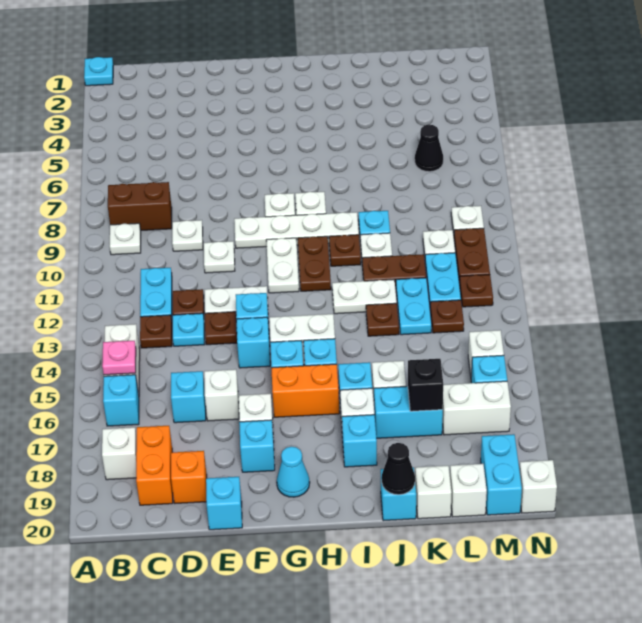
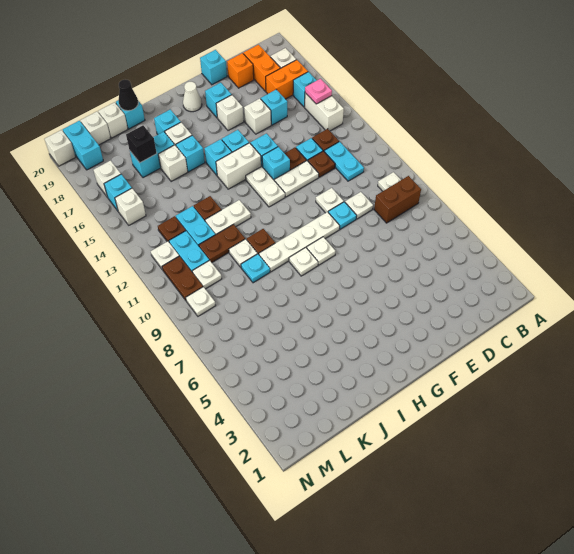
cyan 1x1 plate [84,57,113,86] -> cyan 1x1 plate moved to [328,202,357,229]
white 1x2 plate [266,238,299,293] -> white 1x2 plate moved to [246,166,285,207]
orange 1x2 brick [271,364,339,417] -> orange 1x2 brick moved to [266,60,308,99]
cyan 1x1 cone [277,447,310,497] -> white 1x1 cone [183,82,202,112]
brown 1x2 plate [298,236,331,291] -> none
black 1x1 cone [415,125,443,172] -> none
white 1x2 brick [442,381,511,435] -> white 1x1 brick [93,161,121,196]
brown 1x1 plate [459,275,493,307] -> white 1x1 plate [151,241,179,270]

